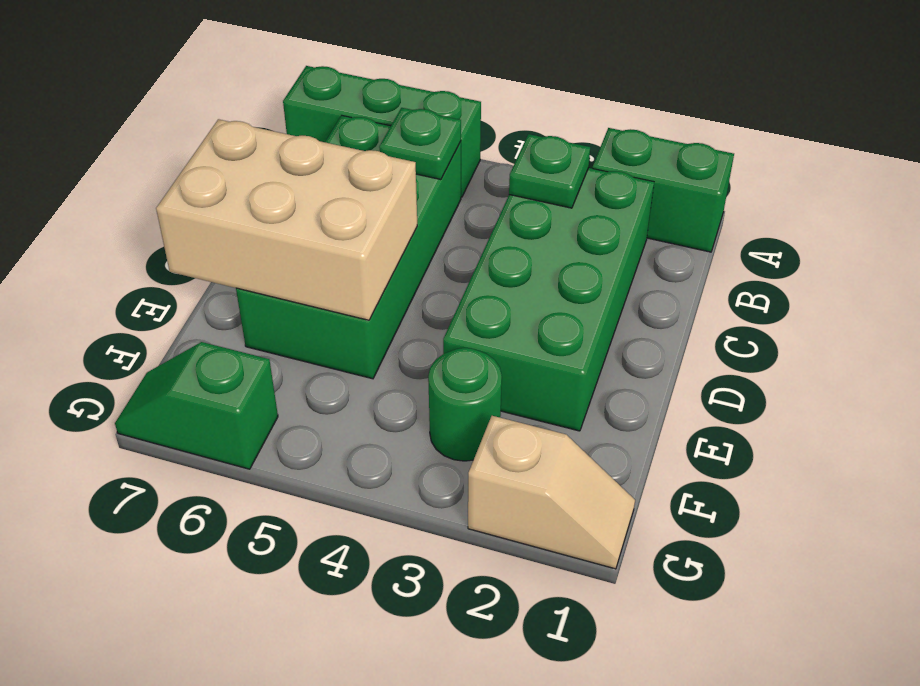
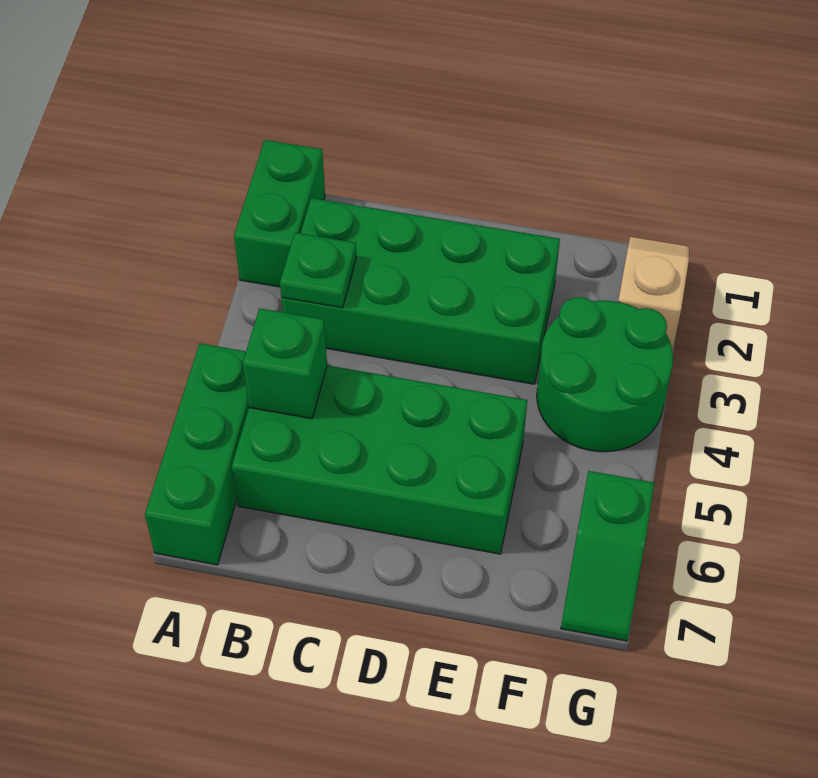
green 1x1 plate [379,108,461,180] -> green 1x1 brick [243,308,327,419]
tan 2x3 brick [156,119,417,320] -> none
green 1x1 round brick [428,348,502,461] -> green 2x2 round brick [537,297,673,452]

